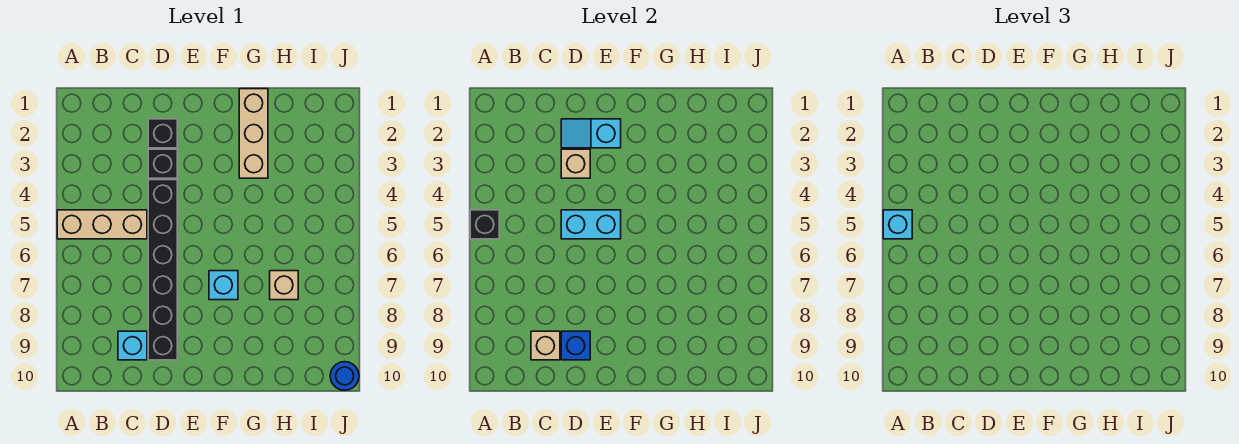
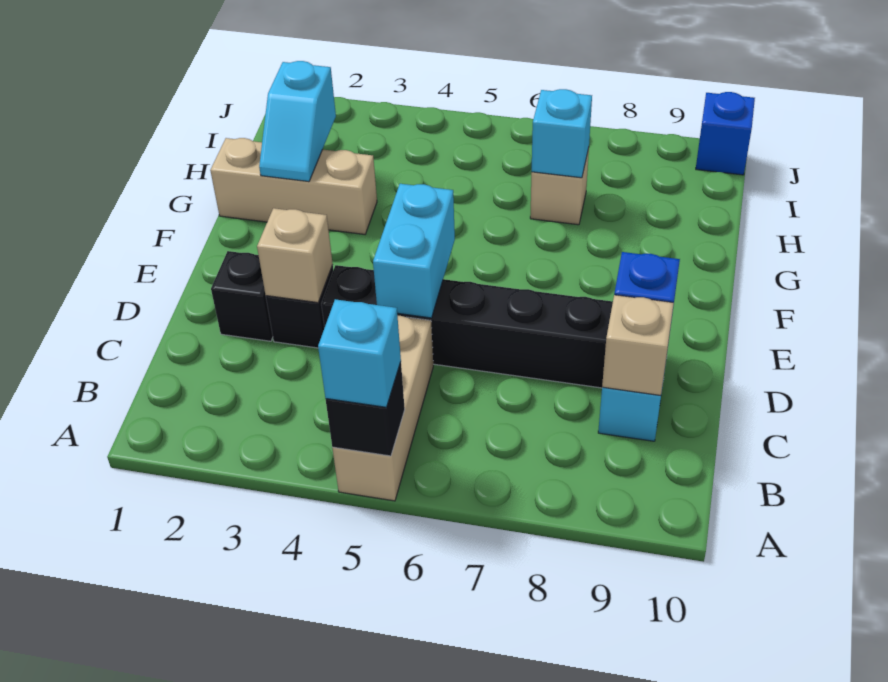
cyan 1x2 slope [561,119,621,148] -> cyan 1x2 slope moved to [259,61,336,182]
cyan 1x1 brick [209,271,238,300] -> cyan 1x1 brick moved to [532,89,592,178]
blue 1x1 round brick [330,362,359,390] -> blue 1x1 brick [696,92,755,175]

